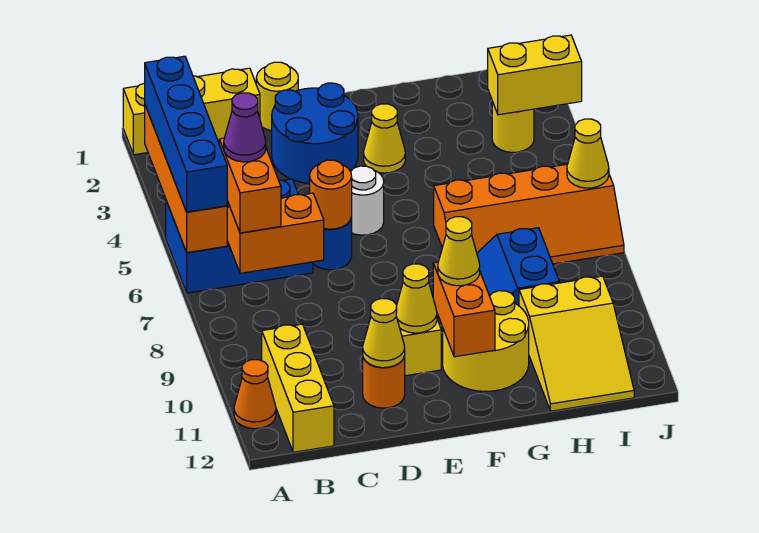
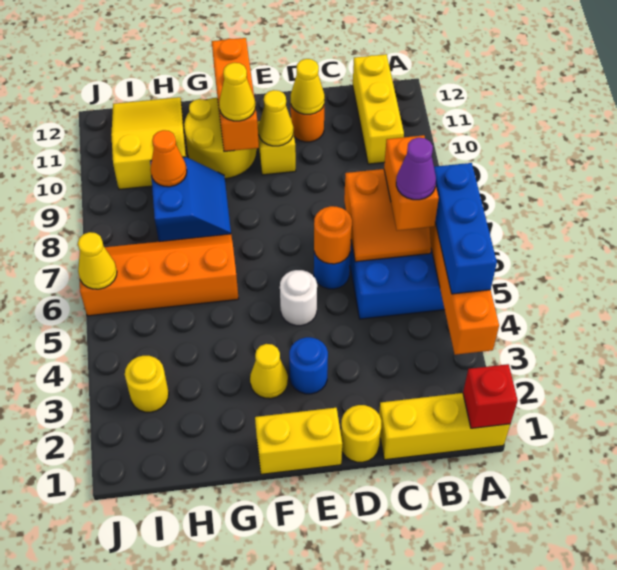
none -> red 1x1 brick [463,364,518,428]
blue 1x4 brick [145,56,227,212] -> blue 1x3 brick [434,163,497,294]
orange 1x1 cone [234,360,276,429] -> orange 1x1 cone moved to [150,130,187,187]
blue 2x2 round brick [272,83,358,183] -> blue 1x1 round brick [289,337,328,394]
orange 1x2 brick [433,262,495,357] -> orange 1x3 brick [212,38,259,152]
yellow 1x2 brick [488,35,582,115] -> yellow 1x2 brick moved to [255,408,342,474]

